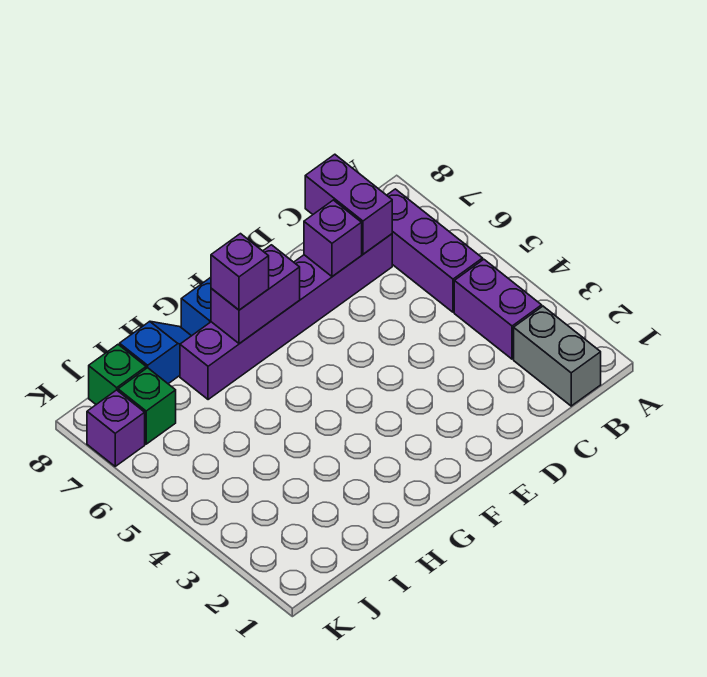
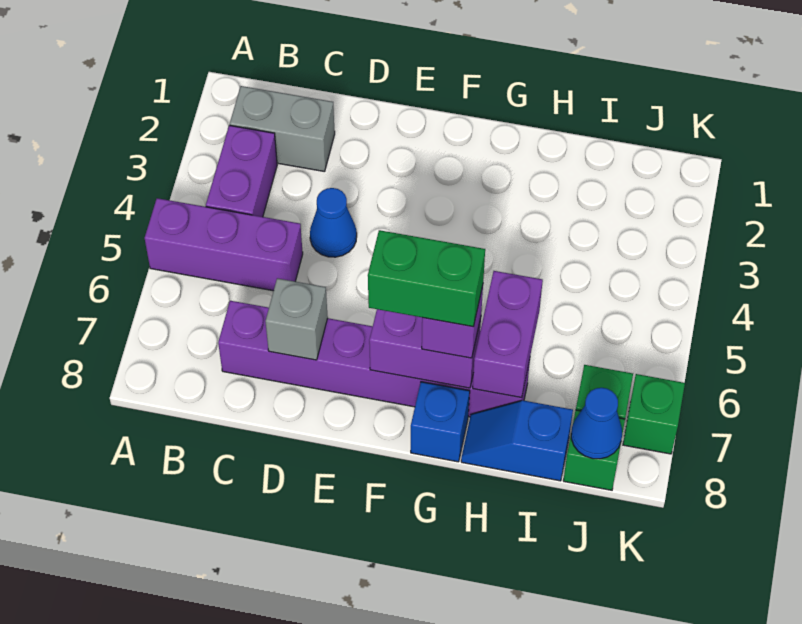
grey 1x2 brick [514,306,601,406] -> grey 1x2 brick turned to [230,86,335,172]
purple 1x3 brick [387,189,483,312] -> purple 1x3 brick turned to [145,198,303,291]
purple 1x2 brick [305,154,392,254] -> purple 1x2 brick moved to [473,271,543,398]
none -> blue 1x1 cone [310,188,357,257]
purple 1x1 brick [304,200,362,277] -> grey 1x1 brick [265,278,328,360]
none -> green 1x2 brick [368,230,485,327]
none -> blue 1x1 cone [571,388,622,459]
purple 1x1 brick [87,390,145,466] -> green 1x1 brick [623,374,685,454]

